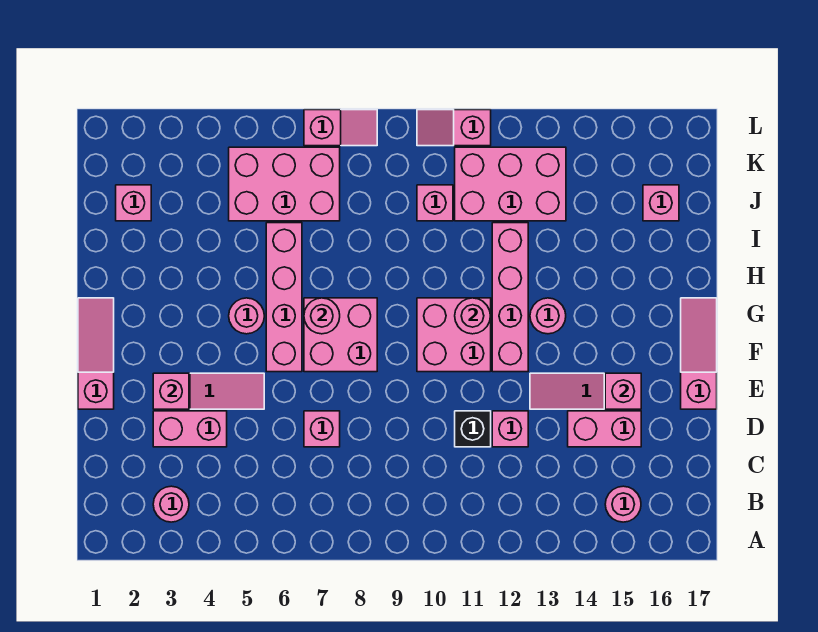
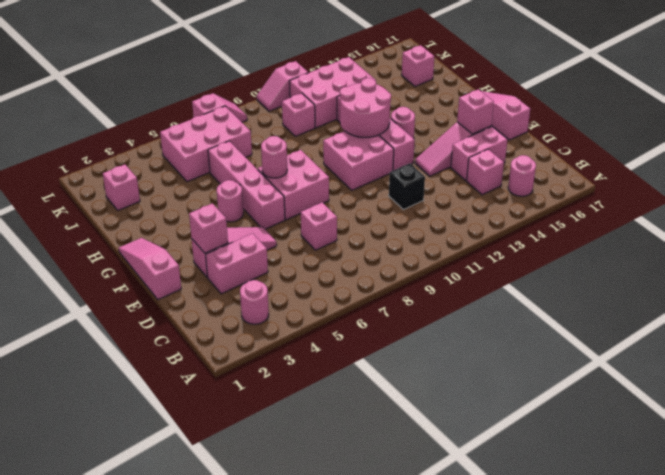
pink 1x1 brick [492,411,528,447] -> pink 1x1 brick moved to [467,149,504,195]
pink 1x1 round brick [455,298,490,334] -> pink 2x2 round brick [340,78,391,137]

